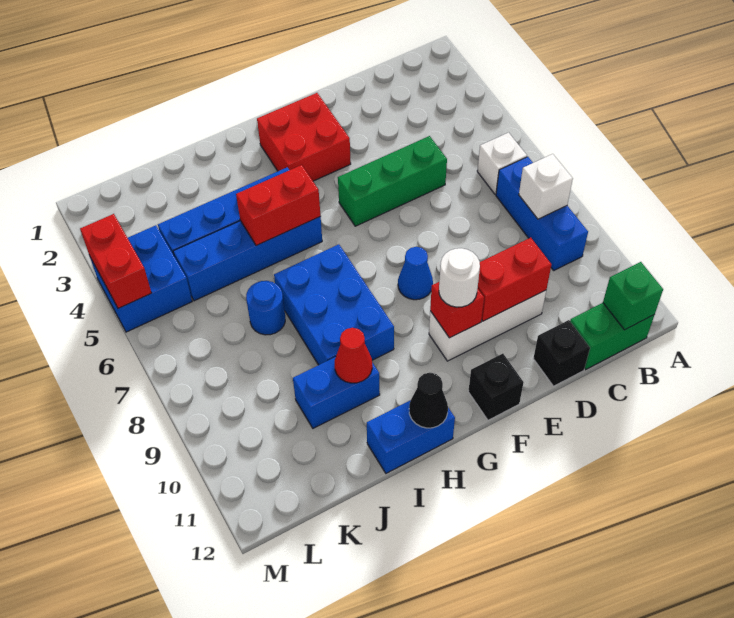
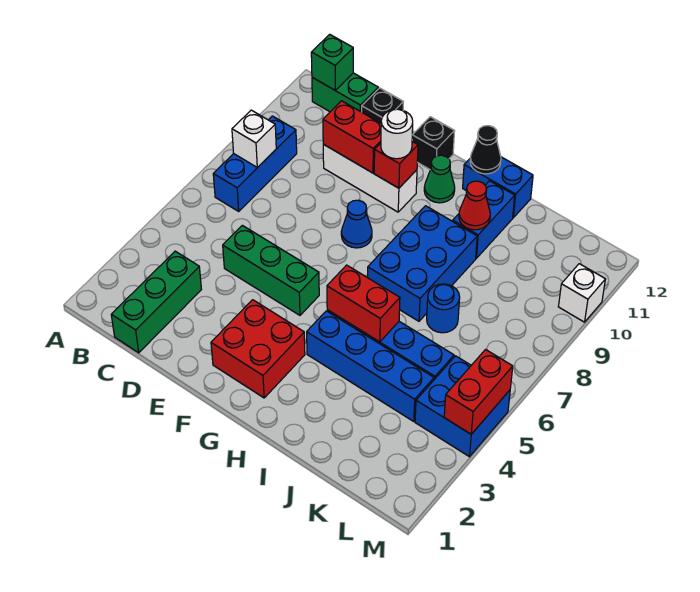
white 1x1 brick [477,133,527,194] -> white 1x1 brick moved to [558,264,605,322]
none -> green 1x3 brick [111,251,201,353]
none -> green 1x1 cone [424,155,455,203]
blue 1x2 brick [293,357,380,428] -> blue 1x2 brick turned to [453,181,515,258]

